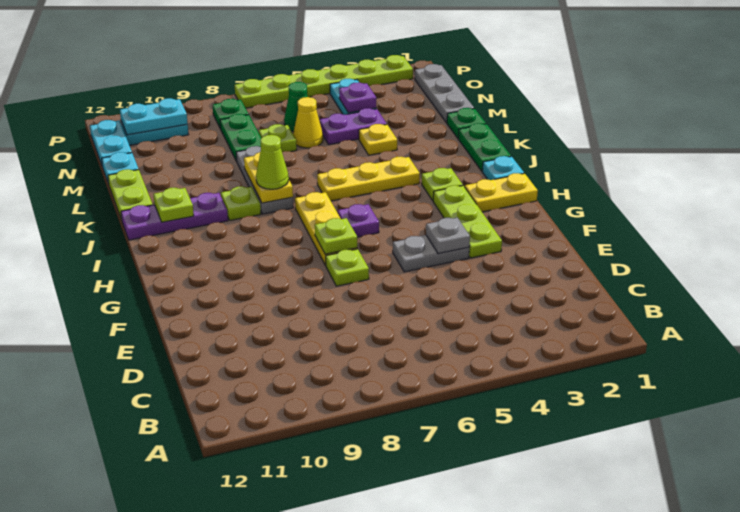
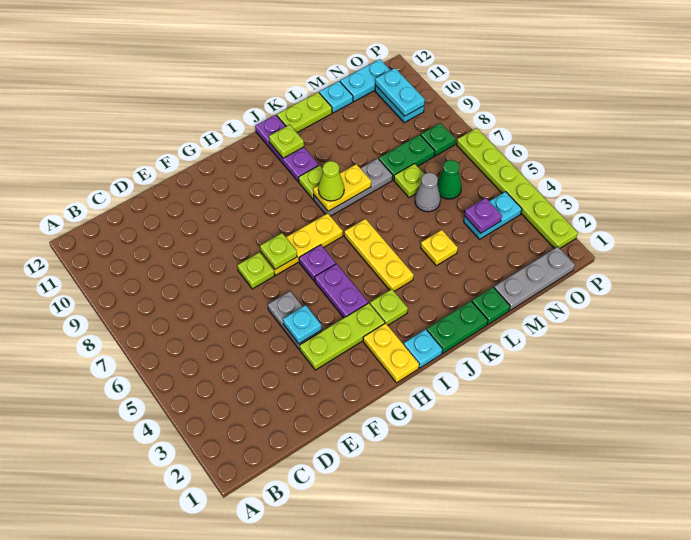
grey 1x1 plate [426,218,470,254] -> cyan 1x1 plate [283,305,321,344]
purple 1x2 plate [319,108,387,145] -> purple 1x2 plate moved to [315,264,368,318]
yellow 1x1 cone [293,97,323,148] -> grey 1x1 cone [415,173,441,212]

